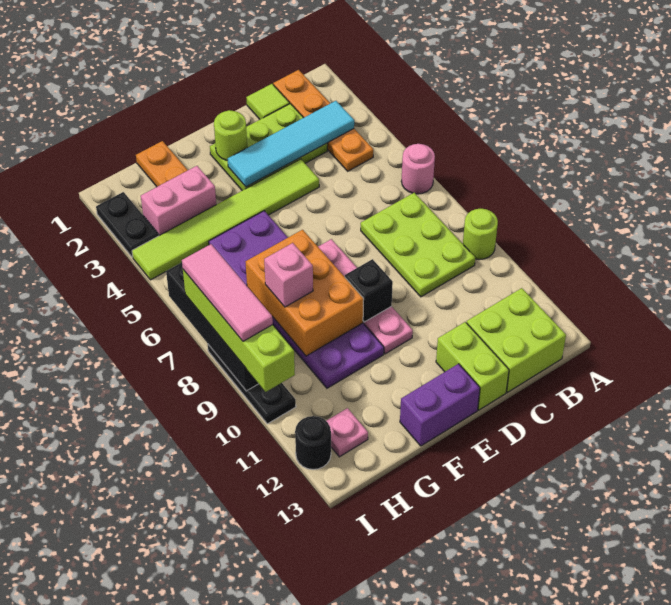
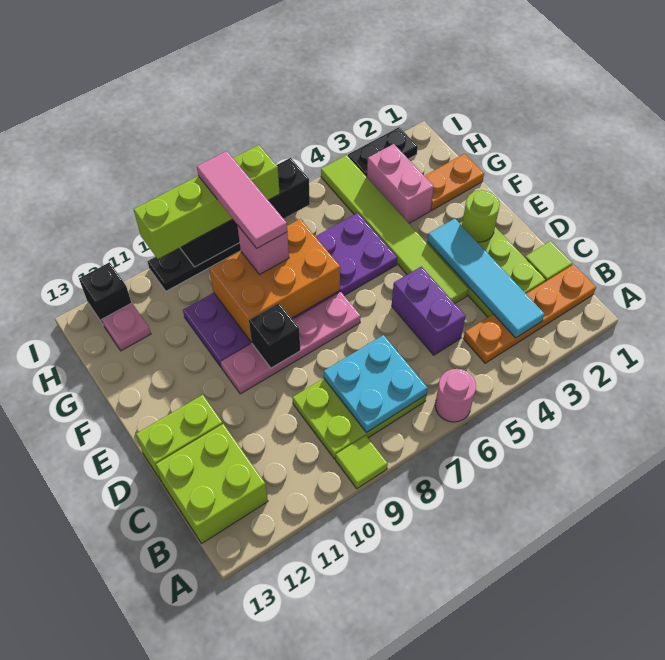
lime 1x1 round brick [463,209,498,260] -> lime 1x1 tile [336,436,388,489]
none -> cyan 2x2 plate [324,335,428,433]
purple 1x2 brick [400,364,480,446] -> purple 1x2 brick moved to [392,266,466,355]
pink 1x3 tile [182,244,273,341] -> pink 1x3 tile turned to [197,151,287,248]
black 1x1 round brick [295,416,331,469] -> black 1x1 brick [79,262,131,324]

